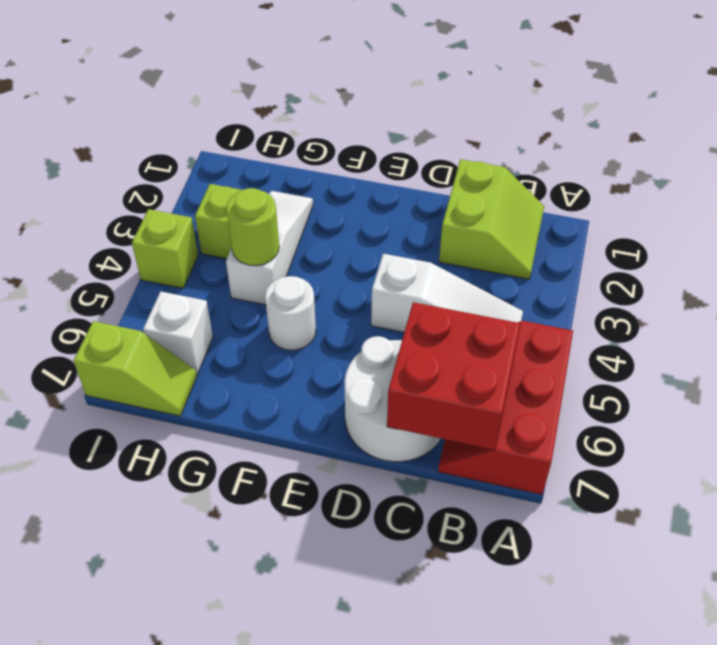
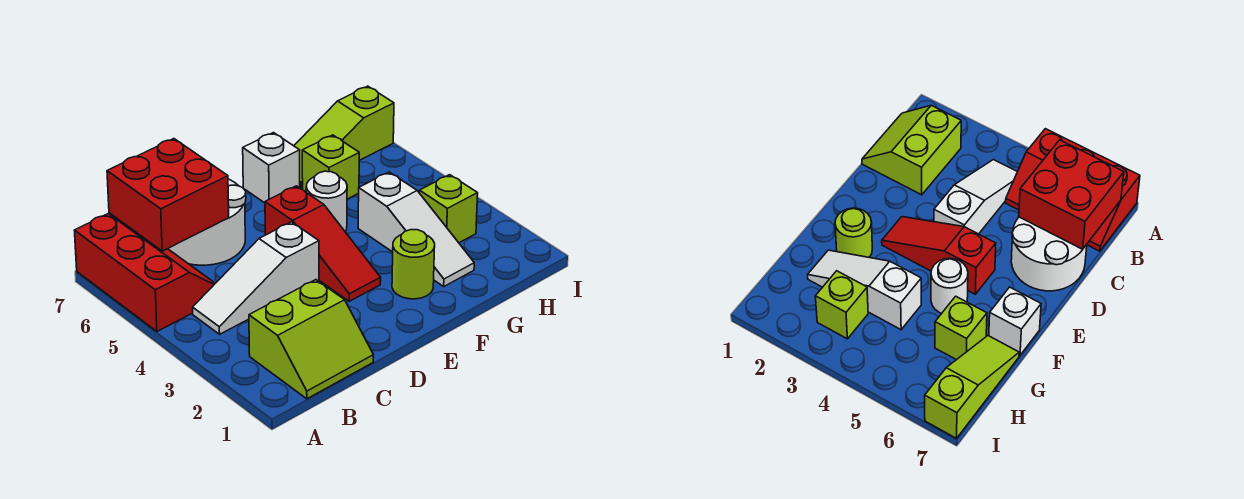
lime 2x2 slope [439,159,544,279] -> lime 2x2 slope turned to [249,280,373,399]
none -> red 1x3 slope [265,186,381,301]
lime 1x1 round brick [226,188,279,266] -> lime 1x1 round brick moved to [392,230,435,299]
white 1x1 brick [143,291,213,374] -> white 1x1 brick moved to [243,133,300,203]
lime 1x2 slope [74,321,197,416] -> lime 1x3 slope [294,86,394,189]
lime 1x1 brick [132,209,198,288] -> lime 1x1 brick moved to [302,135,359,199]

